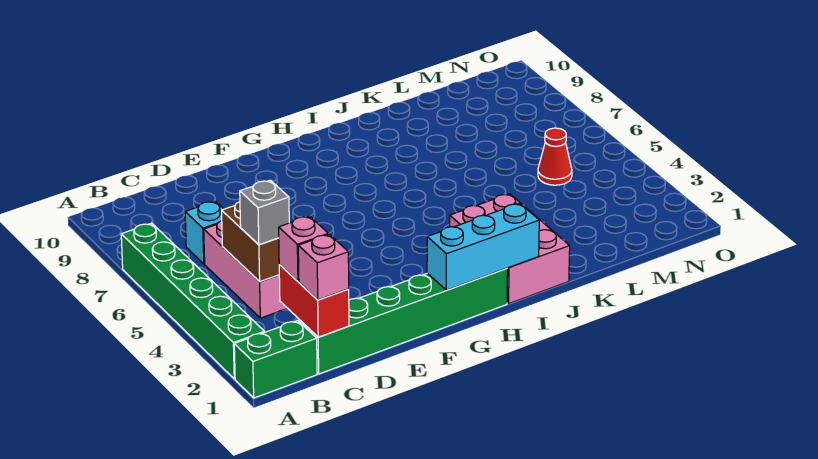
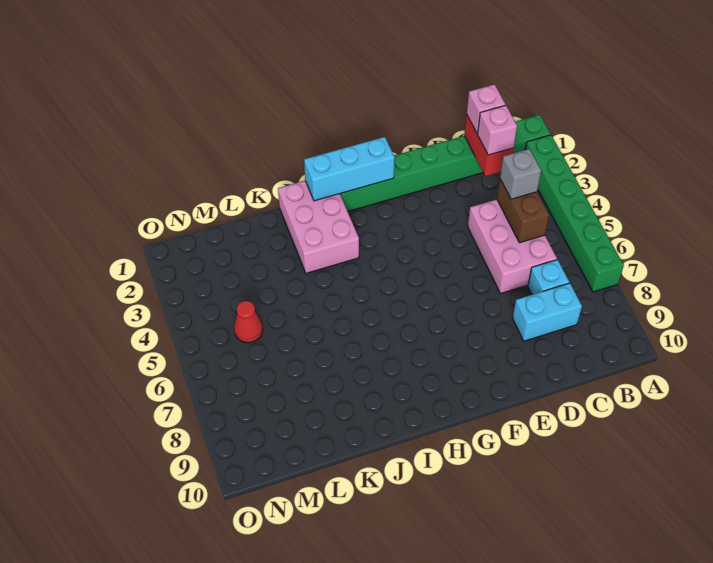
none -> cyan 1x2 brick [512,283,582,341]

